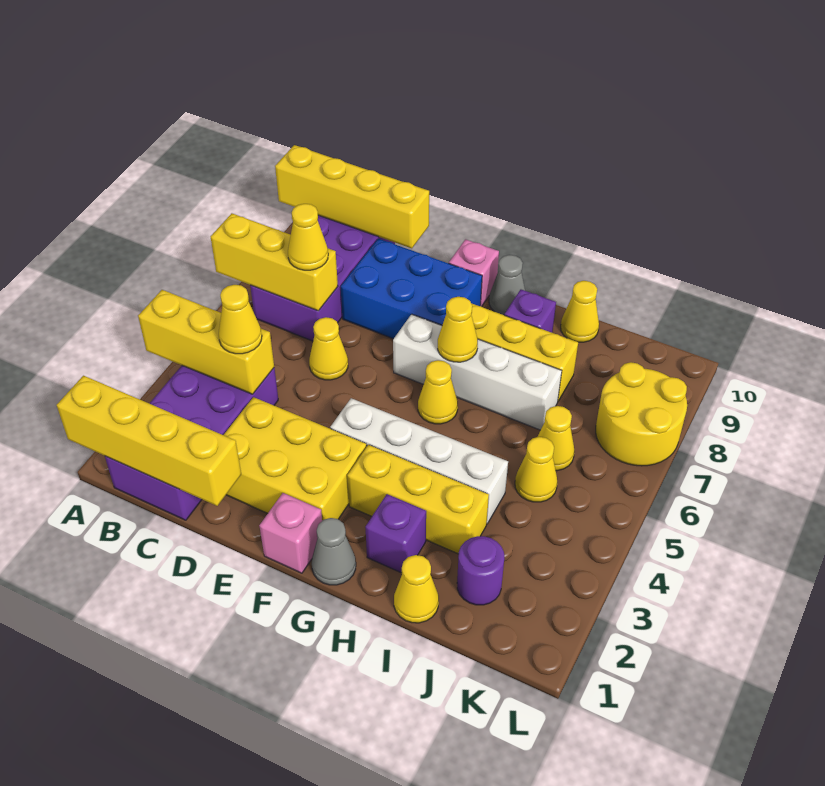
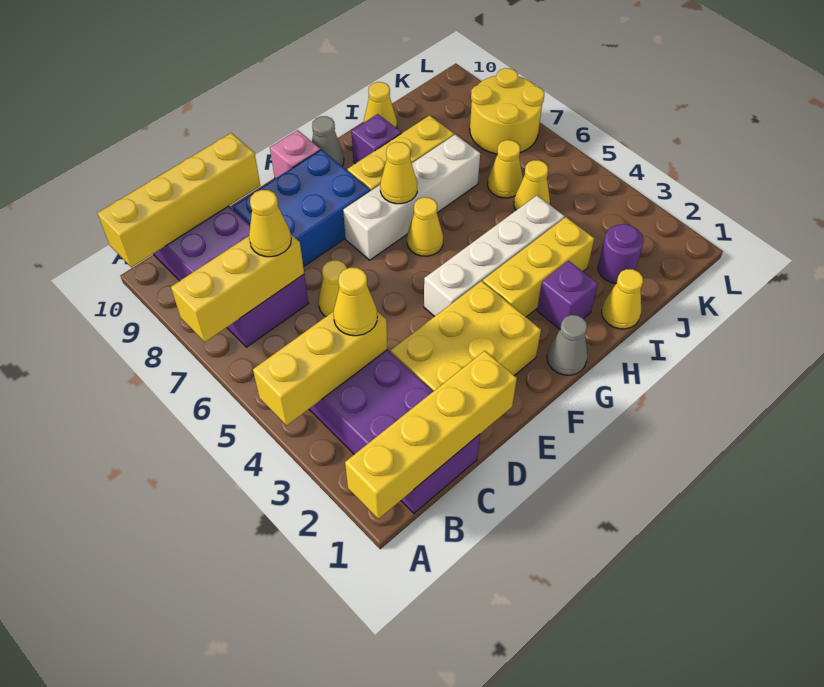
pink 1x1 brick [259,493,322,573] -> none

